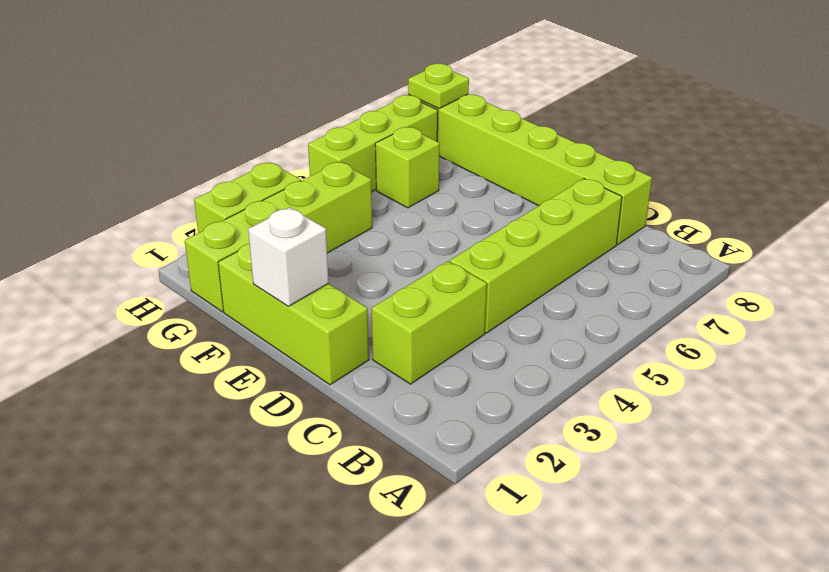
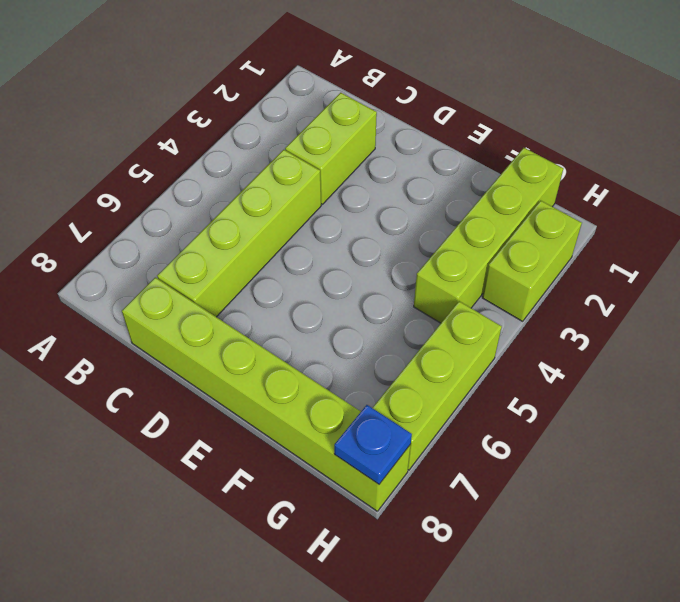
lime 1x3 brick [218,243,369,385] -> none
white 1x1 brick [248,207,329,306] -> none
lime 1x1 brick [375,127,440,208] -> none
lime 1x1 plate [408,64,469,108] -> blue 1x1 plate [334,405,412,484]

